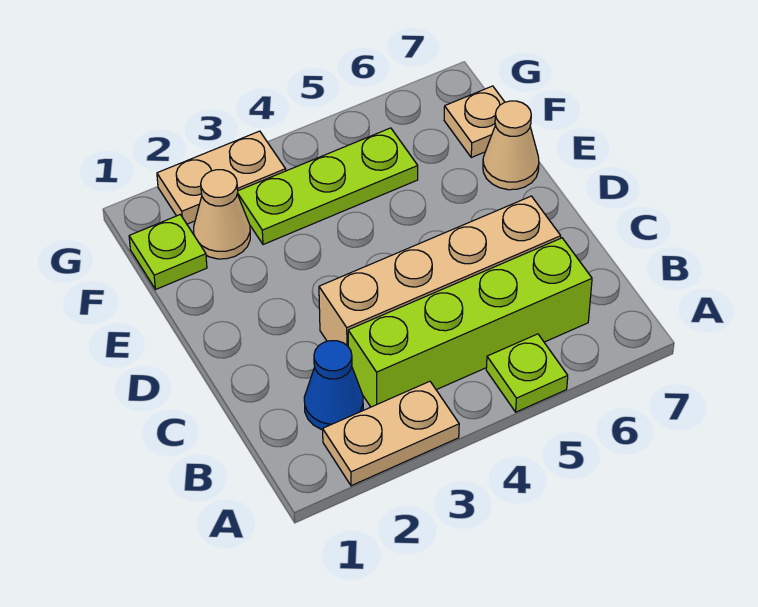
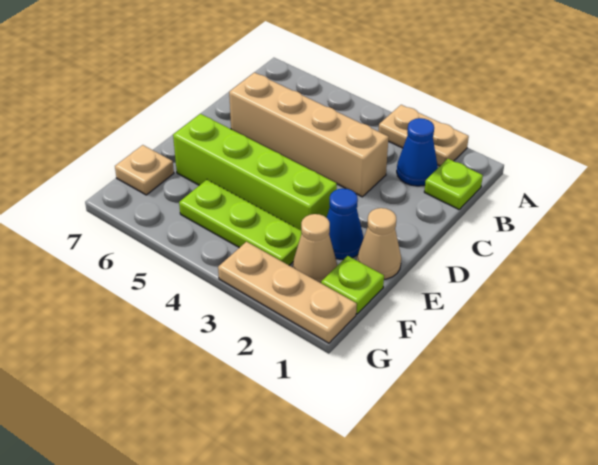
lime 1x1 plate [486,334,568,412] -> lime 1x1 plate moved to [424,159,483,209]
lime 1x4 brick [348,238,592,407] -> lime 1x4 brick moved to [173,114,337,230]
none -> blue 1x1 cone [327,188,364,259]
tan 1x1 cone [483,101,539,190] -> tan 1x1 cone moved to [357,208,401,279]
tan 1x2 plate [157,131,286,224] -> tan 1x3 plate [218,242,357,343]

